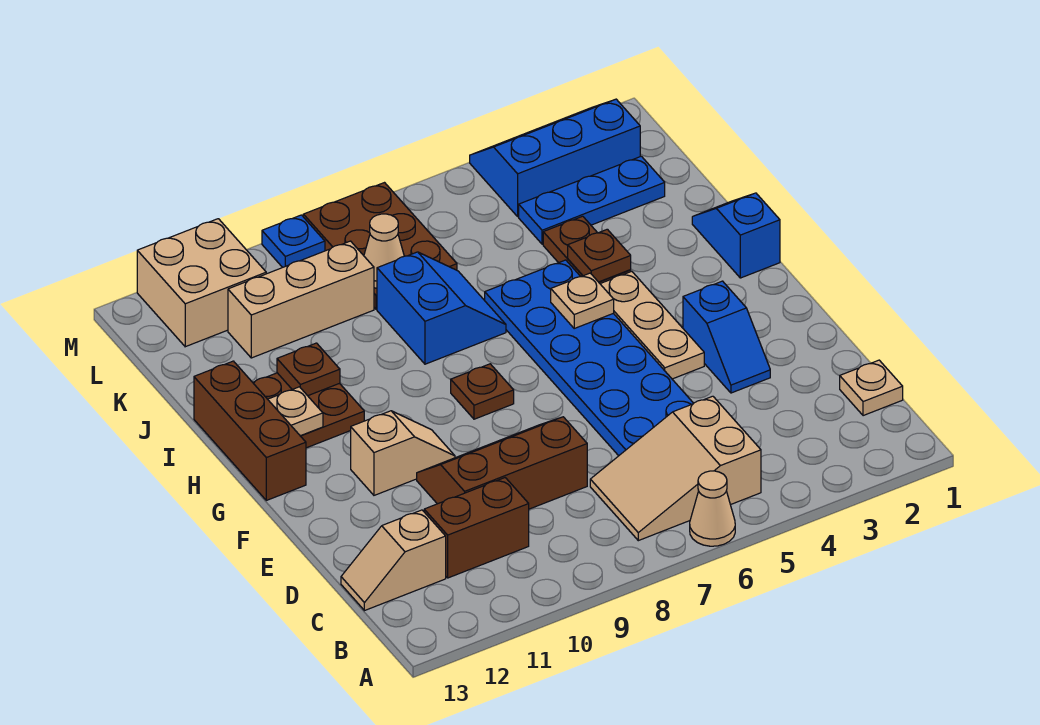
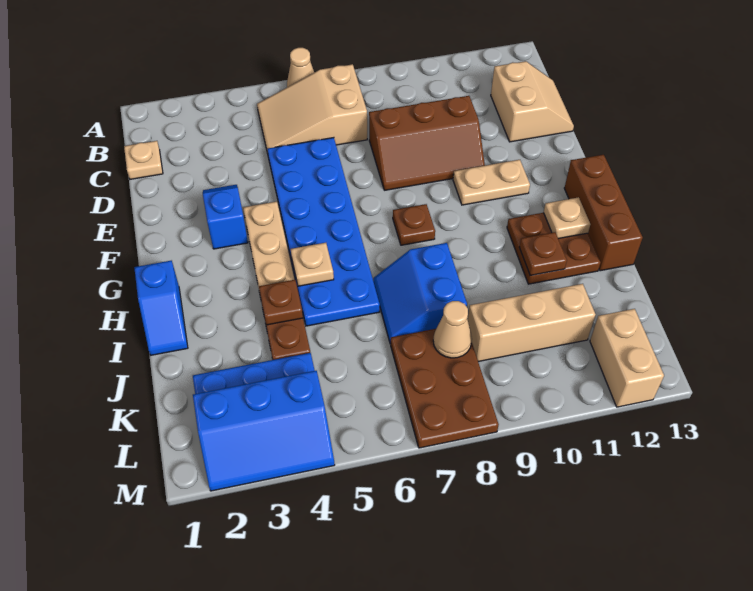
tan 2x3 slope [590,396,761,541] -> tan 2x3 slope turned to [257,64,367,153]
brown 1x2 brick [424,478,529,578] -> none
tan 1x2 slope [341,510,446,611] -> tan 2x2 slope [491,61,574,142]
tan 1x2 slope [351,411,455,495] -> tan 1x2 plate [453,160,530,205]
tan 2x2 brick [137,219,266,347] -> tan 1x2 brick [590,309,664,407]
blue 1x1 plate [262,215,325,267] -> none

